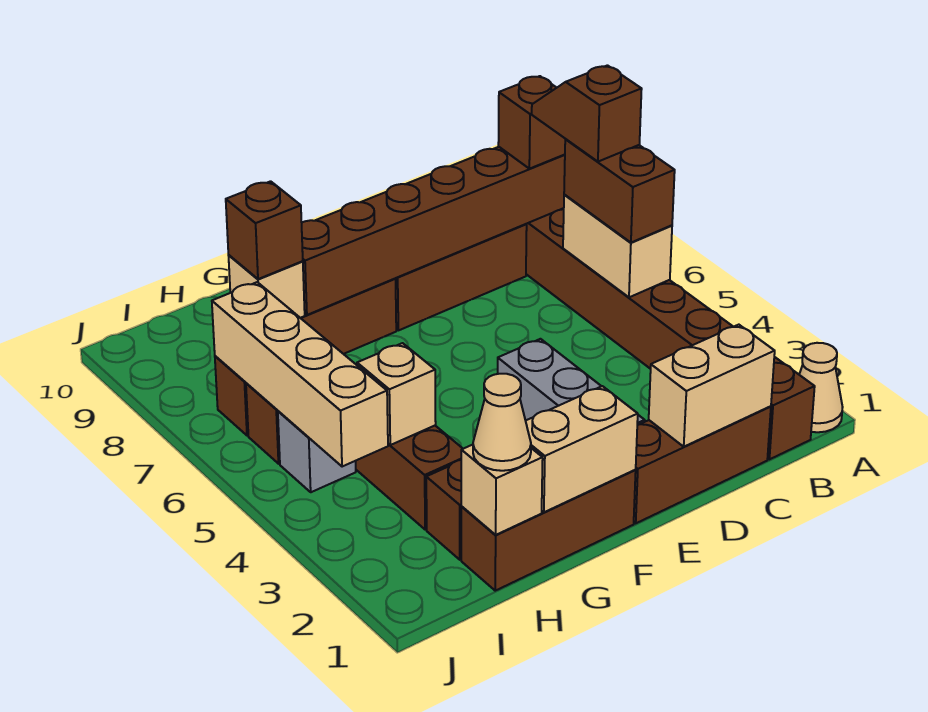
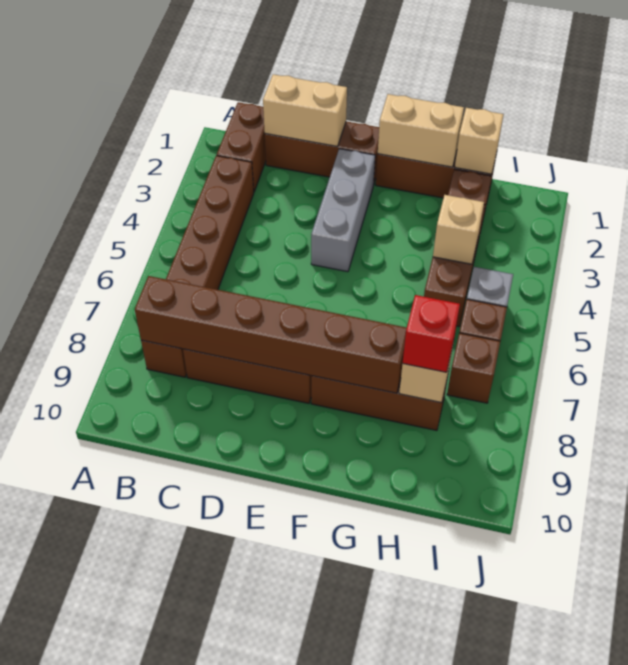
tan 1x1 cone [799,343,843,432] -> none
tan 1x2 brick [563,195,672,297] -> none
brown 1x2 brick [564,139,675,243] -> none
brown 1x2 slope [532,65,642,162] -> none
brown 1x1 brick [498,76,565,169] -> none
tan 1x1 cone [473,374,531,471] -> none
brown 1x1 brick [226,181,303,279] -> red 1x1 brick [403,295,460,372]
tan 1x4 brick [212,282,388,467] -> none

